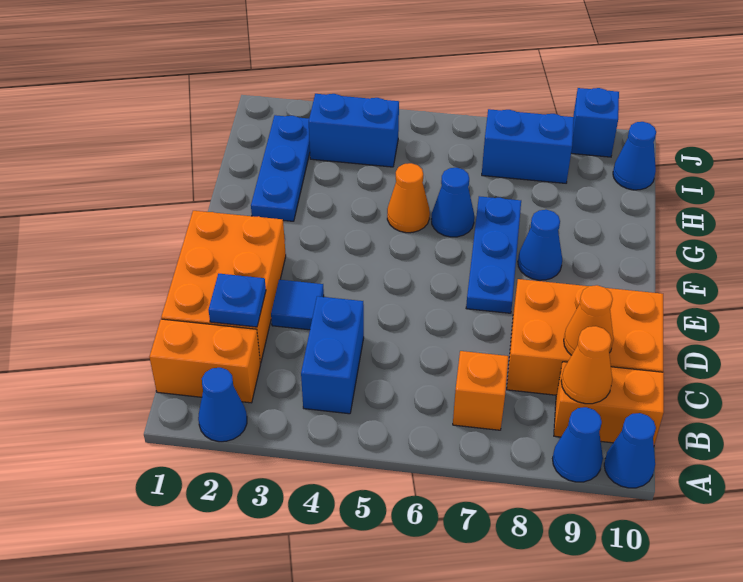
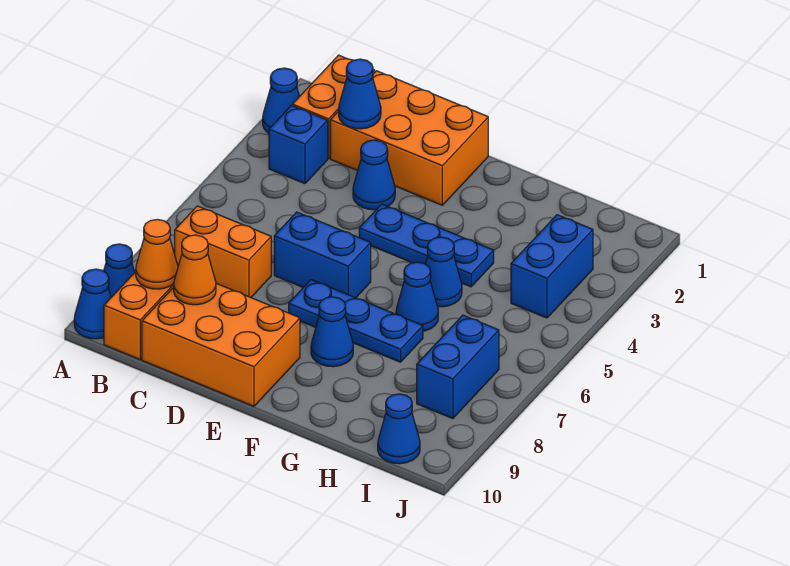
blue 1x2 brick [301,296,364,414] -> blue 1x2 brick moved to [274,212,371,298]
orange 1x1 brick [453,351,509,430] -> orange 1x2 brick [175,206,271,297]
blue 1x1 plate [209,274,266,327] -> blue 1x1 cone [339,59,381,129]
orange 2x3 brick [507,279,663,395] -> orange 2x3 brick turned to [142,283,300,406]
blue 1x1 tile [271,280,324,330] -> blue 1x1 cone [353,140,395,210]
blue 1x3 plate [251,115,310,221] -> blue 1x3 plate moved to [359,204,494,287]
orange 1x1 cone [387,163,430,233] -> blue 1x1 cone [426,237,462,307]
blue 1x1 brick [571,88,619,157] -> blue 1x1 brick moved to [269,106,328,184]

